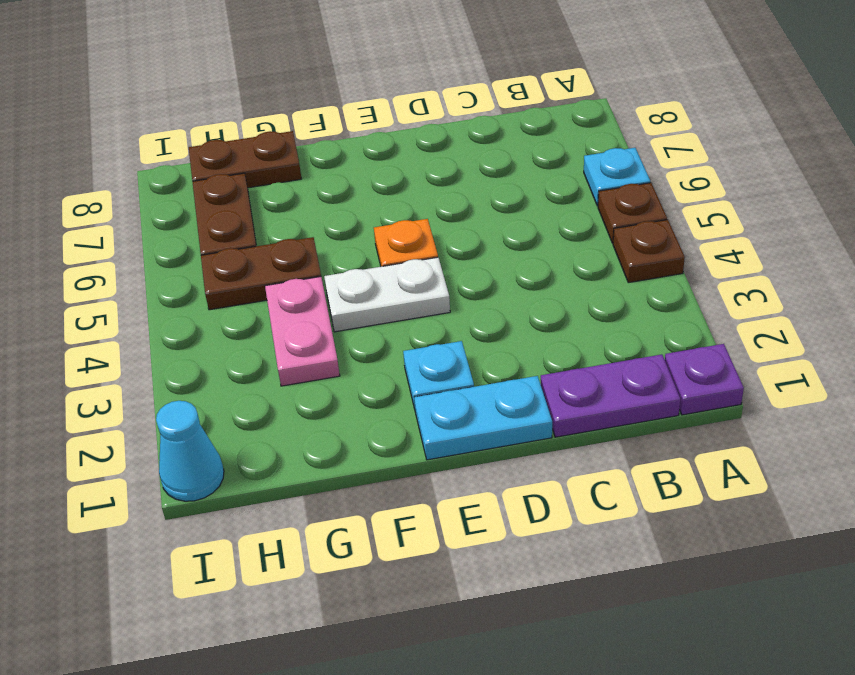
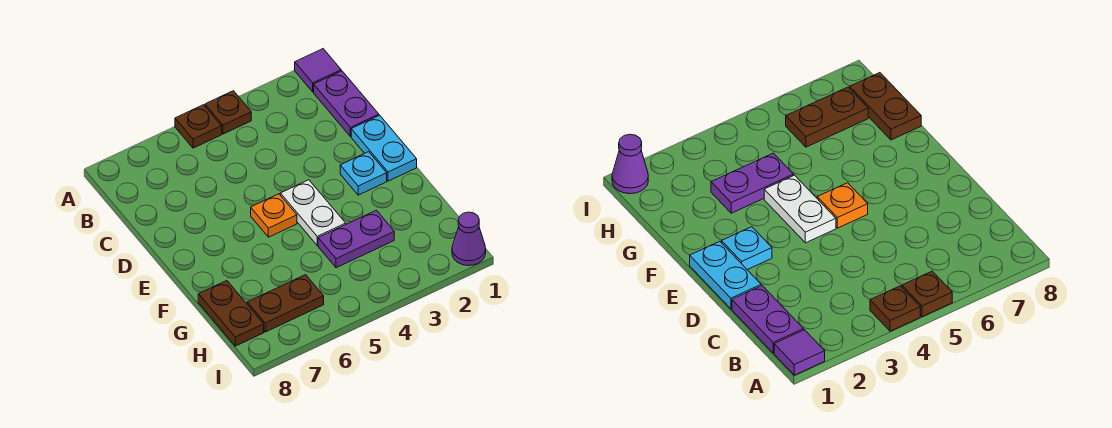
purple 1x1 plate [665,344,744,415] -> purple 1x1 tile [295,49,341,92]
cyan 1x1 plate [584,148,650,206] -> none
pink 1x2 plate [265,277,340,386] -> purple 1x2 plate [318,210,394,268]
brown 1x2 plate [201,237,321,310] -> none
cyan 1x1 cone [156,401,224,501] -> purple 1x1 cone [452,212,486,266]

